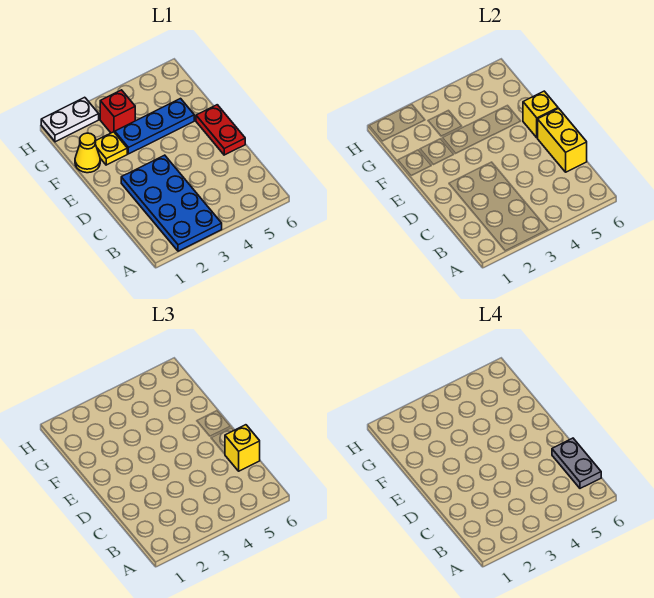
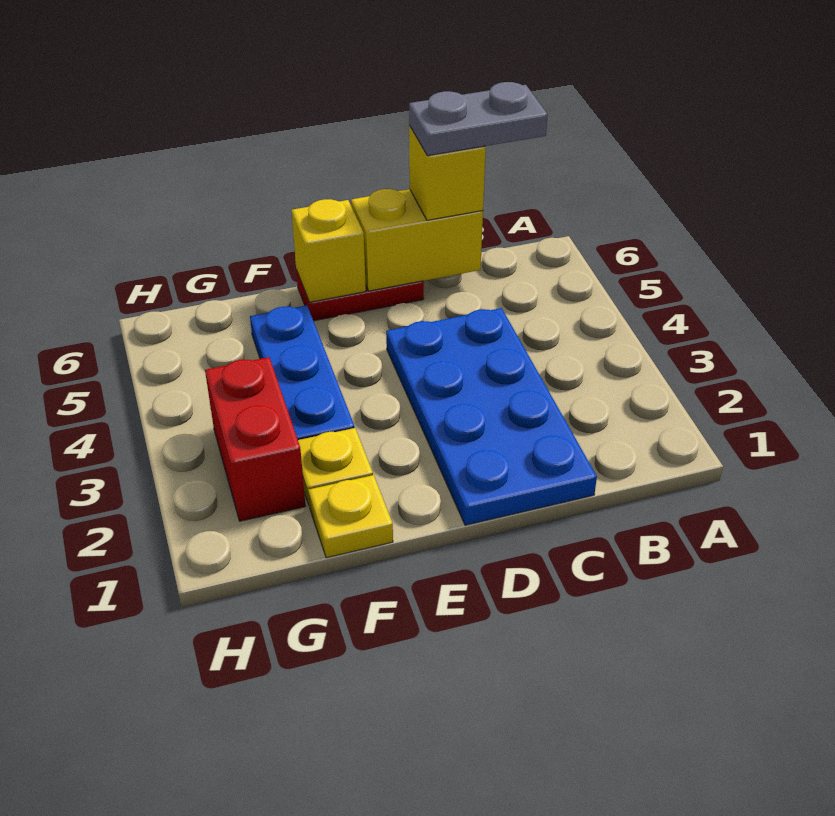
blue 2x4 plate [121,155,222,251] -> blue 2x4 plate turned to [386,308,597,525]
yellow 1x1 cone [75,133,100,173] -> yellow 1x1 plate [308,475,393,558]
red 1x1 brick [100,90,135,133] -> red 1x2 brick [205,357,305,521]
white 1x2 plate [41,97,99,142] -> none

